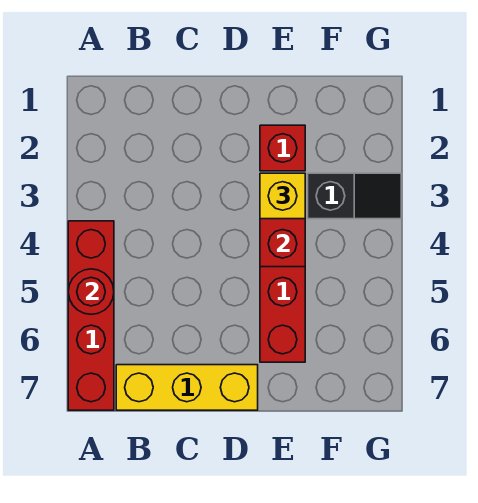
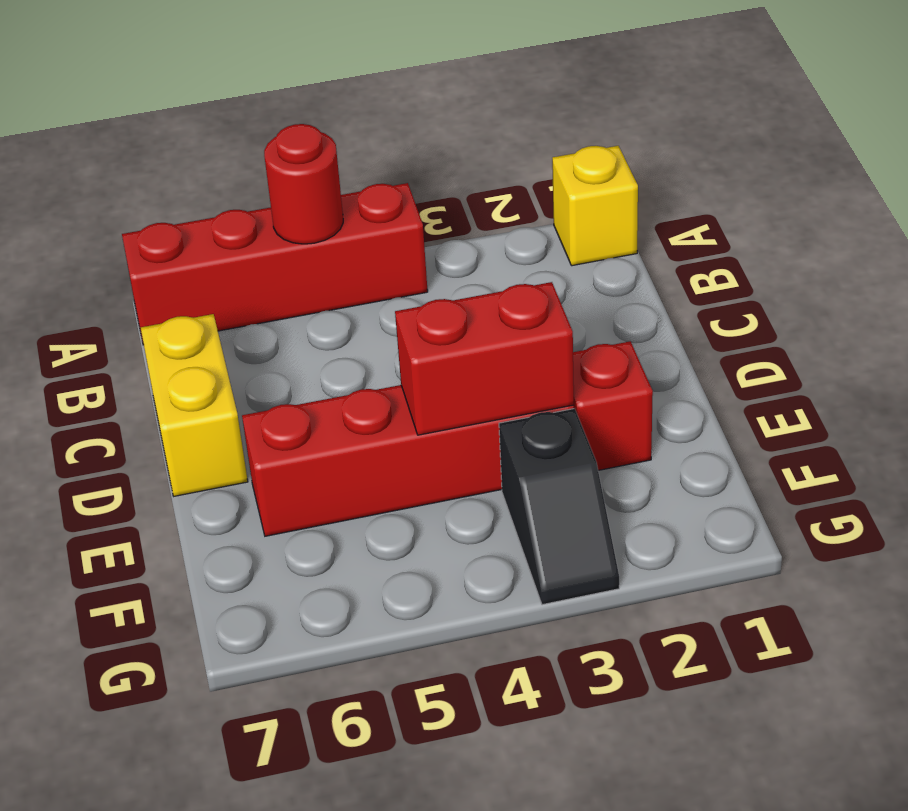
yellow 1x3 brick [116,365,258,410] -> yellow 1x2 brick [141,314,248,496]
yellow 1x1 brick [260,173,305,219] -> yellow 1x1 brick moved to [552,146,638,266]

